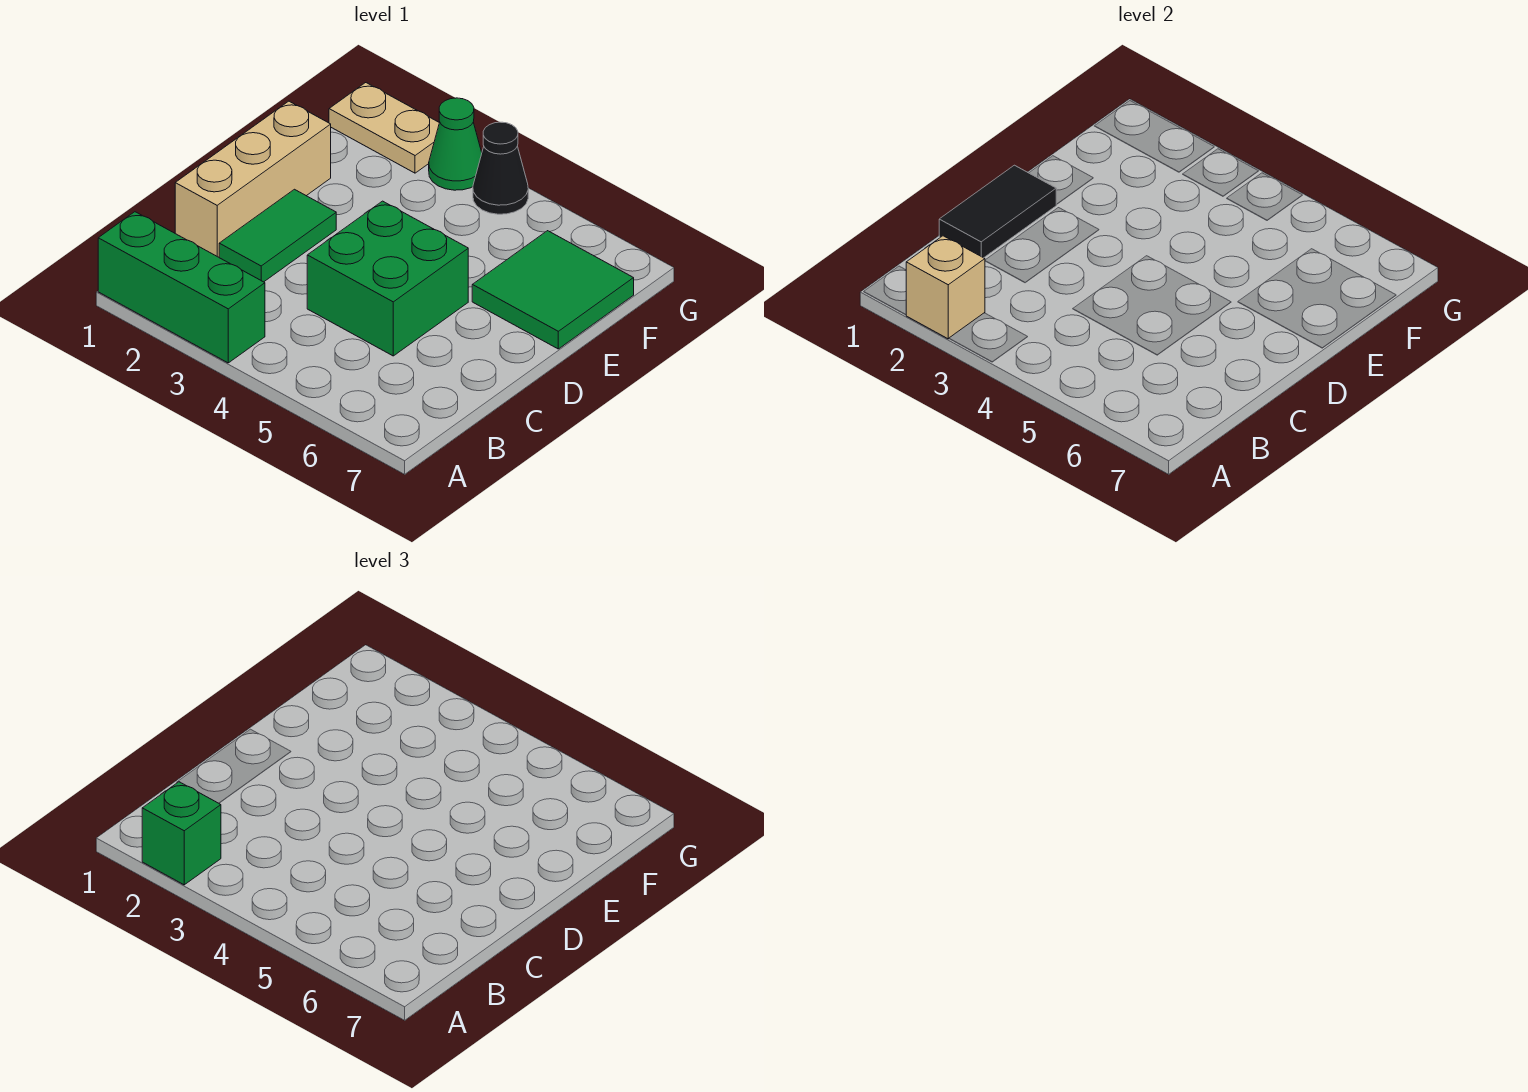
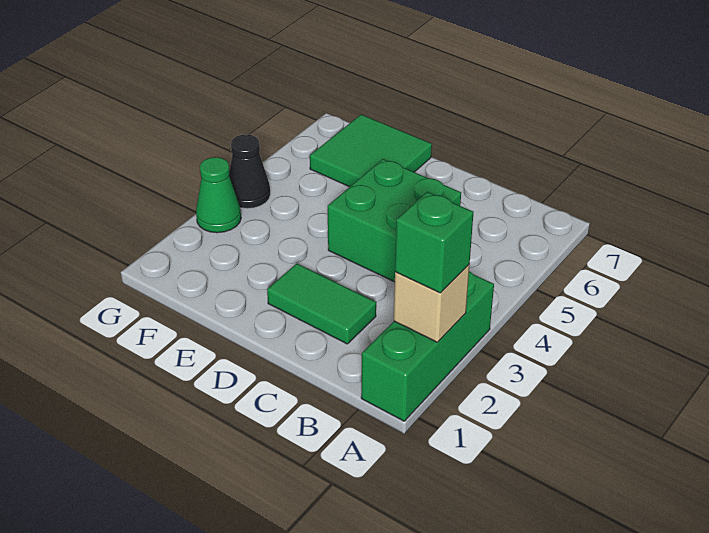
tan 1x3 brick [175,101,331,257] -> none
black 1x2 tile [939,165,1056,258] -> none
tan 1x2 plate [329,83,439,173] -> none

